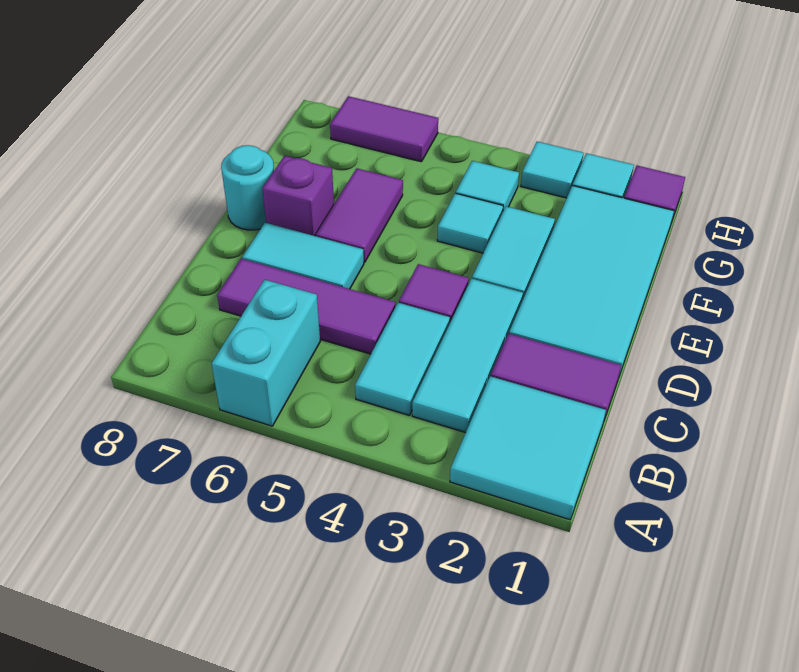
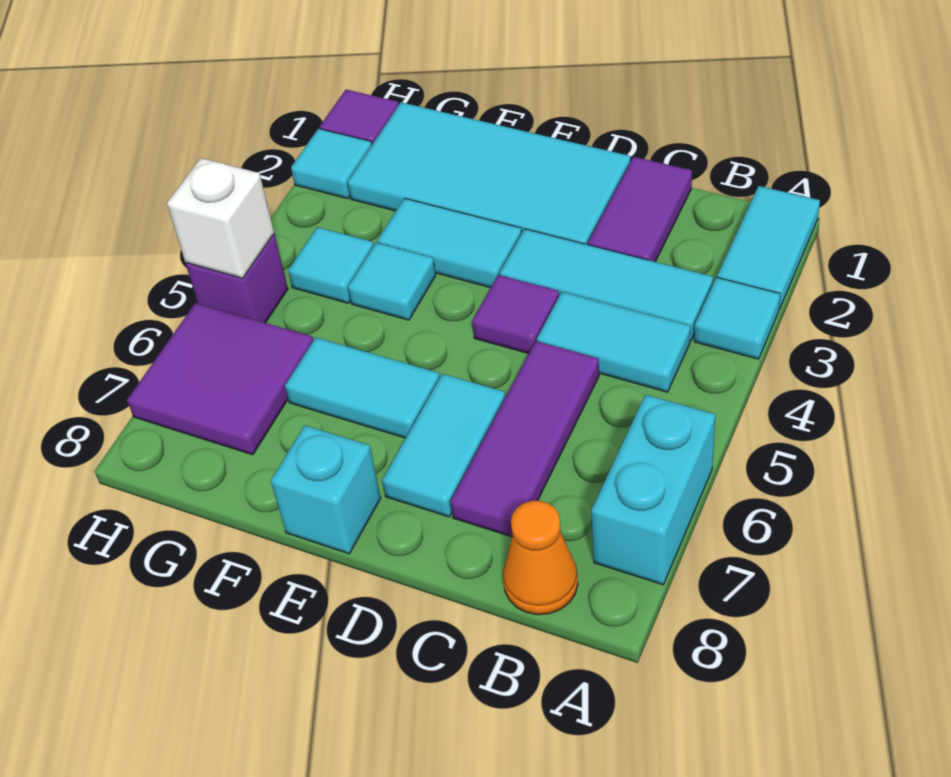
cyan 2x2 tile [450,376,606,520] -> cyan 1x2 tile [717,186,820,309]
cyan 1x2 brick [211,280,320,426] -> cyan 1x2 brick turned to [591,395,715,585]
none -> orange 1x1 cone [503,501,578,615]
purple 1x2 tile [316,168,403,262] -> cyan 1x2 tile [285,337,440,438]
purple 1x1 brick [262,156,334,236] -> purple 1x1 brick moved to [186,234,288,323]
cyan 1x1 round brick [221,145,274,230] -> cyan 1x1 brick [271,425,381,554]
cyan 1x1 tile [521,142,583,198] -> cyan 1x1 tile moved to [694,277,780,359]
none -> white 1x1 brick [167,158,274,278]
purple 1x2 tile [330,96,438,162] -> purple 2x2 tile [127,303,313,455]

